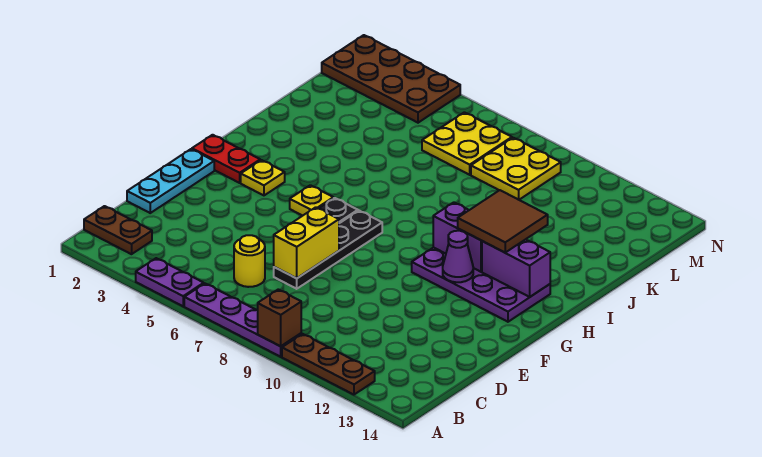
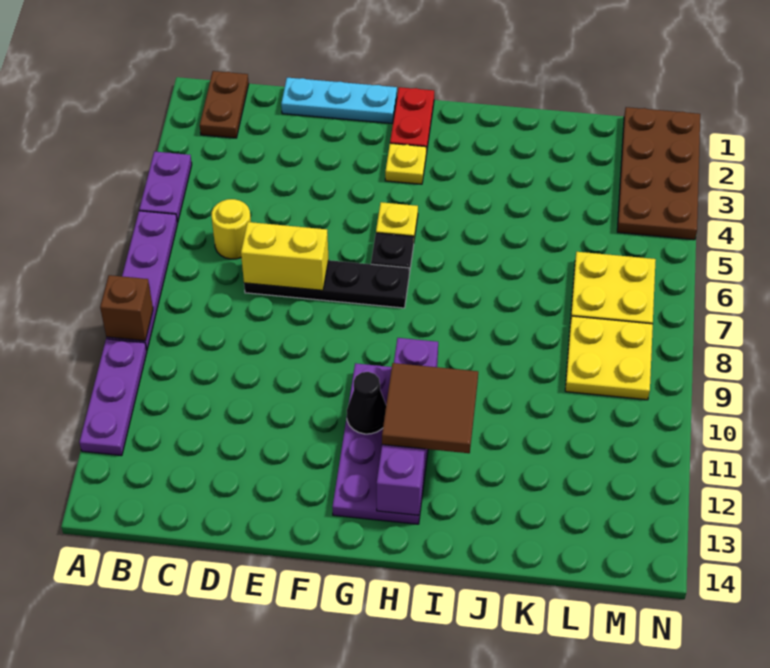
brown 1x3 plate [282,334,375,395] -> purple 1x3 plate [79,339,147,456]
purple 1x1 cone [443,231,473,282] -> black 1x1 cone [347,372,386,434]

